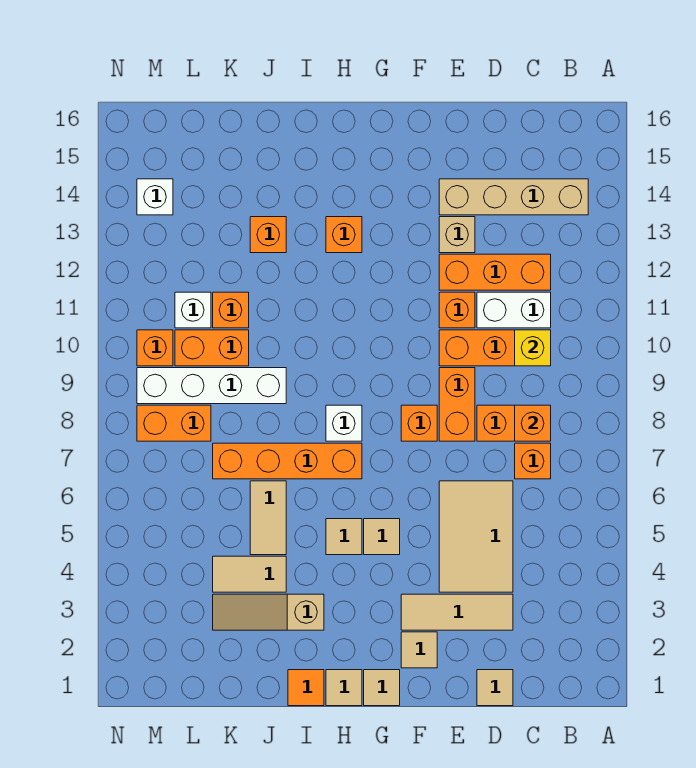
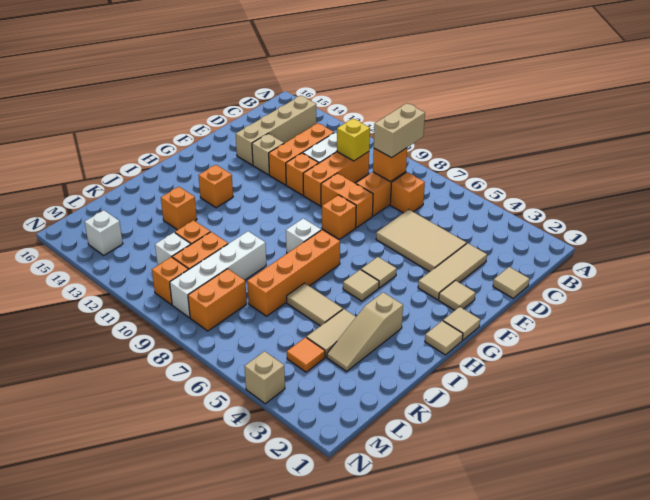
none -> tan 1x2 brick [374,103,425,158]
orange 1x1 tile [288,670,324,706] -> orange 1x1 tile moved to [287,337,325,372]
none -> tan 1x1 brick [244,351,285,404]

